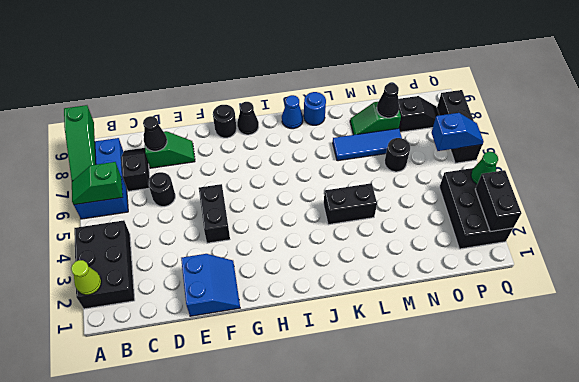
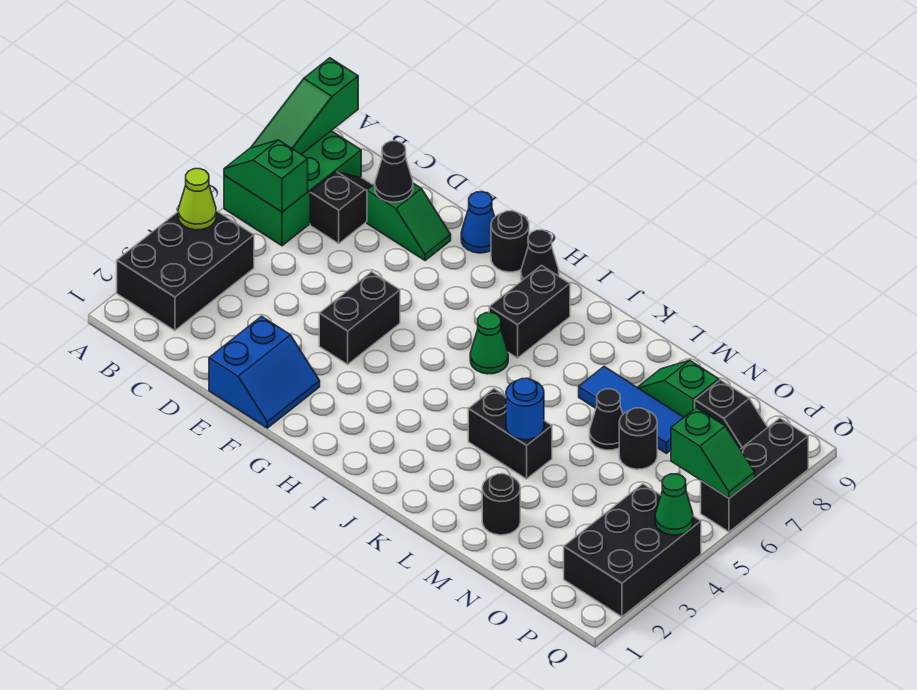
lime 1x1 cone [71,260,101,295] -> lime 1x1 cone moved to [178,169,216,230]
blue 2x3 brick [74,138,128,219] -> green 2x3 brick [224,131,361,246]
black 1x1 round brick [148,172,175,207] -> black 1x1 round brick moved to [482,474,520,535]
none -> green 1x1 cone [470,313,508,374]
blue 1x1 cone [282,95,303,129] -> blue 1x1 cone moved to [461,192,495,253]
blue 1x1 round brick [304,92,326,125] -> blue 1x1 round brick moved to [506,378,544,440]
black 1x1 cone [377,83,399,118] -> black 1x1 cone moved to [590,389,623,450]
blue 1x2 slope [431,113,484,151] -> green 1x2 slope [671,408,755,498]
black 1x2 brick [475,170,521,232] -> black 1x2 brick moved to [489,266,570,358]

